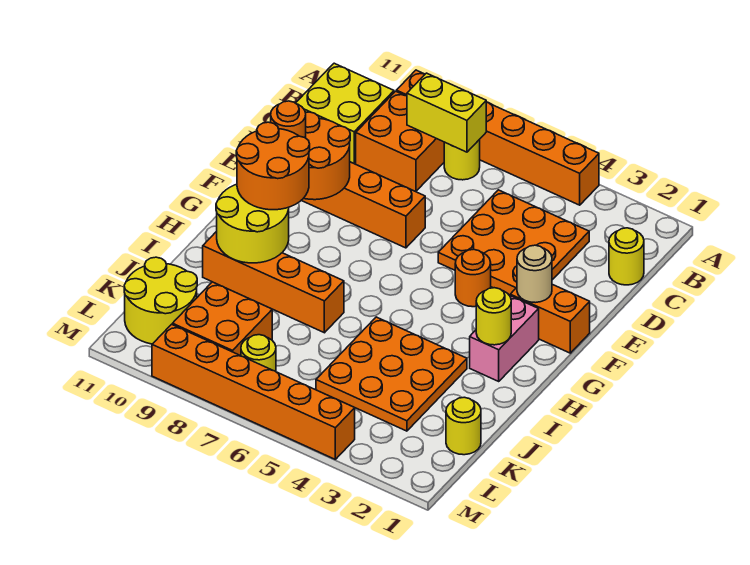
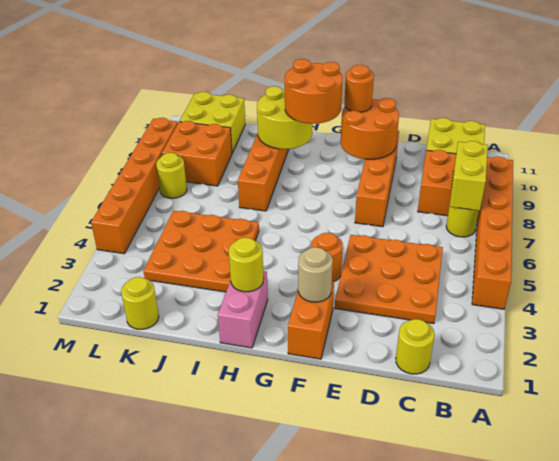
pink 1x2 brick [470,295,539,381] -> pink 1x2 brick turned to [218,271,268,348]
yellow 2x2 round brick [124,257,197,344] -> yellow 2x2 brick [179,92,245,153]

